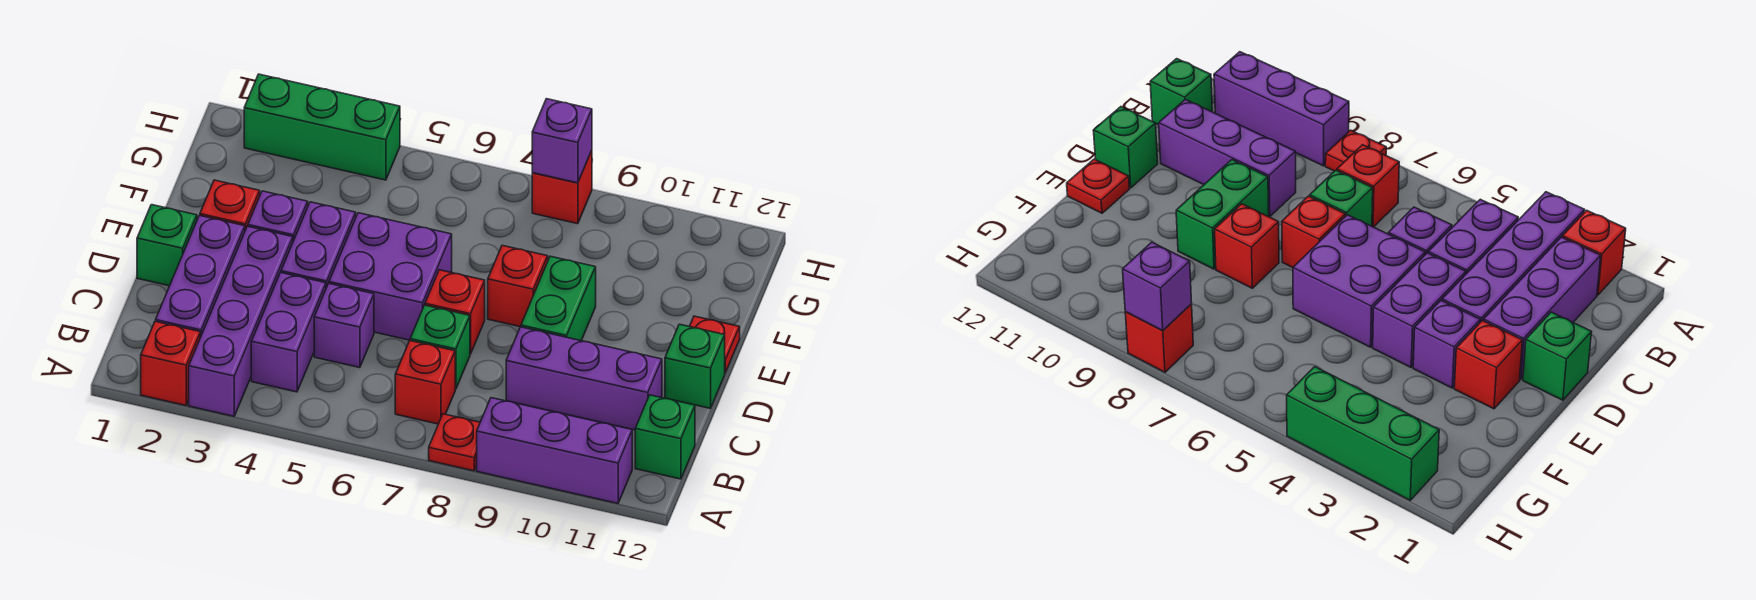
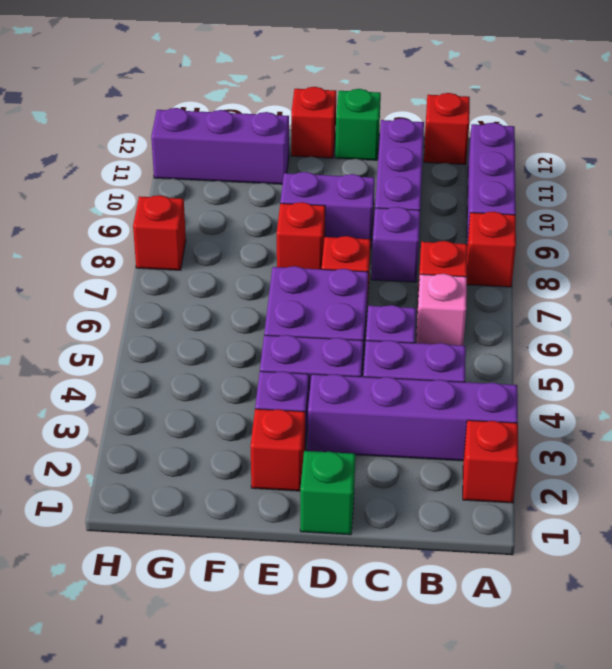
red 1x1 plate [429,414,480,471] -> red 1x1 brick [467,212,516,287]
purple 1x3 brick [156,215,245,337] -> purple 1x3 brick moved to [151,108,289,184]
none -> pink 1x1 brick [416,274,467,346]
green 1x1 brick [635,395,695,479] -> red 1x1 brick [424,93,470,165]
green 1x1 brick [410,305,470,389] -> none
green 1x2 brick [521,256,596,341] -> purple 1x2 brick [280,172,375,248]
red 1x1 plate [689,316,740,373] -> red 1x1 brick [291,87,336,158]
green 1x3 brick [244,74,400,180] -> none
purple 1x1 brick [532,99,592,183] -> purple 1x1 brick moved to [371,207,420,282]

